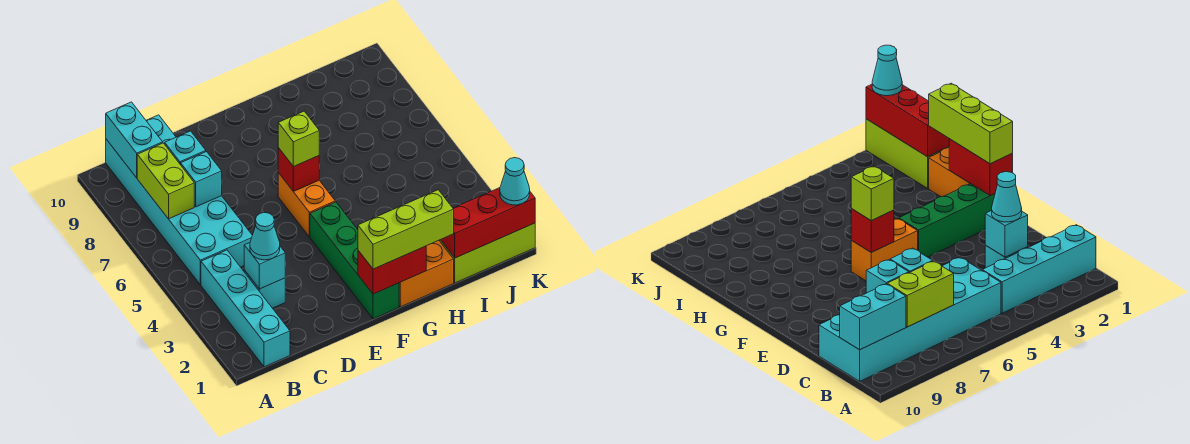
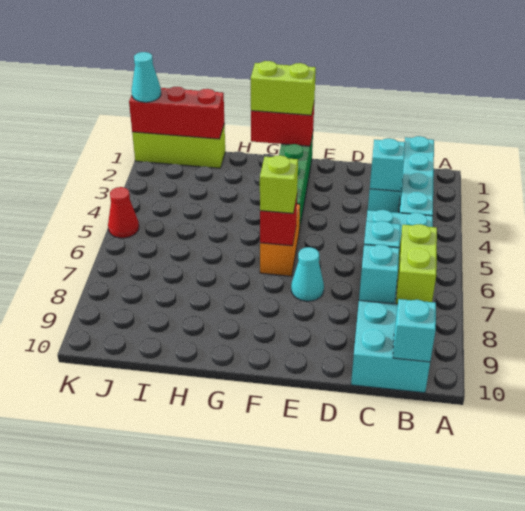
cyan 1x2 brick [106,102,163,178] -> cyan 1x1 brick [393,299,436,362]
cyan 1x1 cone [250,213,280,260] -> cyan 1x1 cone moved to [291,247,324,301]
lime 1x3 brick [358,190,454,269] -> lime 1x2 brick [251,61,316,115]
orange 1x2 brick [399,240,454,307] -> none
none -> red 1x1 cone [108,187,139,238]

